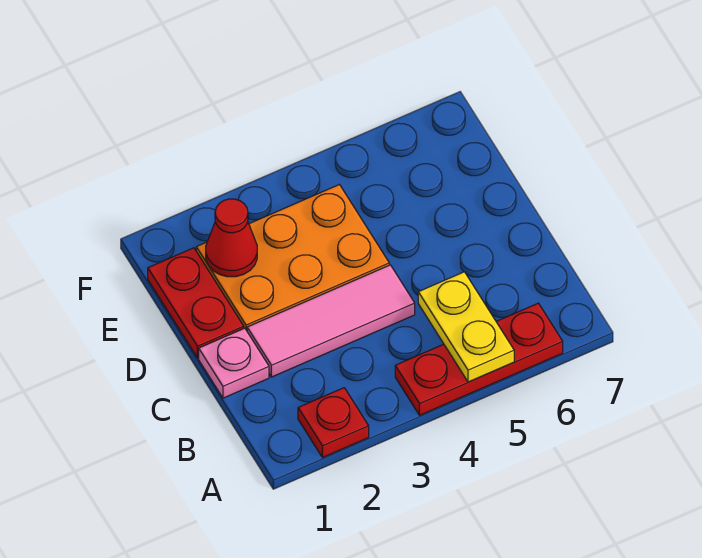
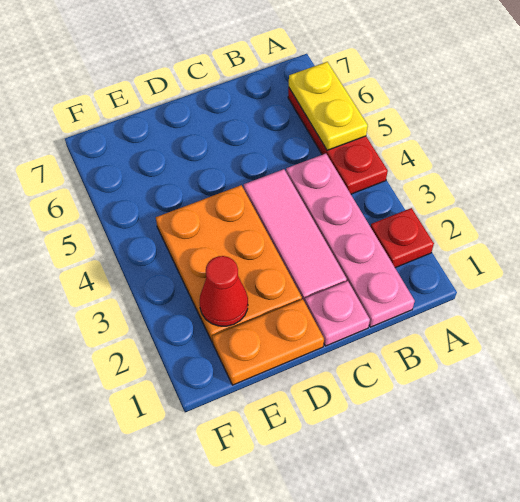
yellow 1x2 plate [418,272,514,382] -> yellow 1x2 plate turned to [289,62,368,150]
none -> pink 1x4 plate [286,154,415,327]
red 1x2 plate [148,248,244,358] -> orange 1x2 plate [212,299,324,385]

